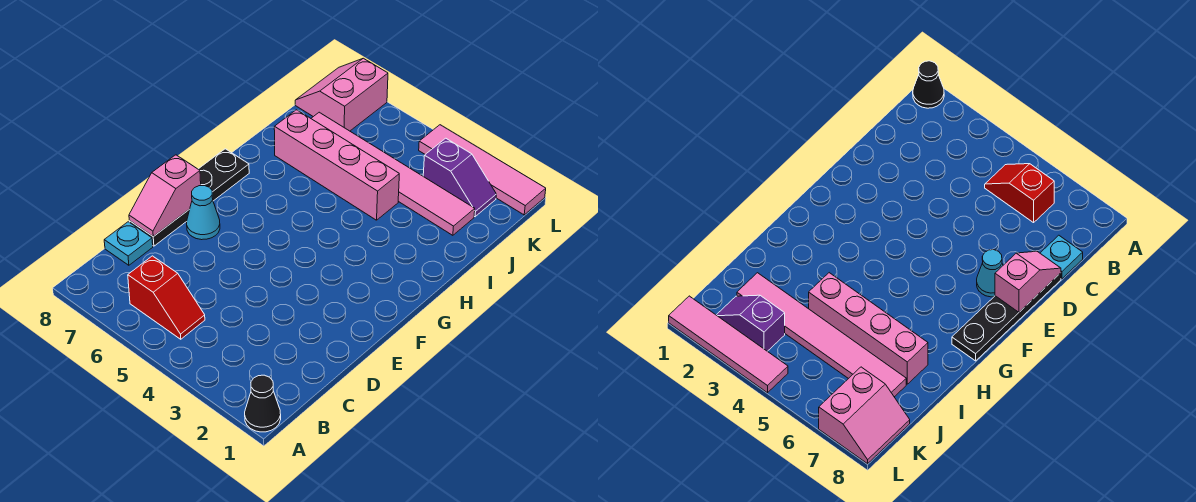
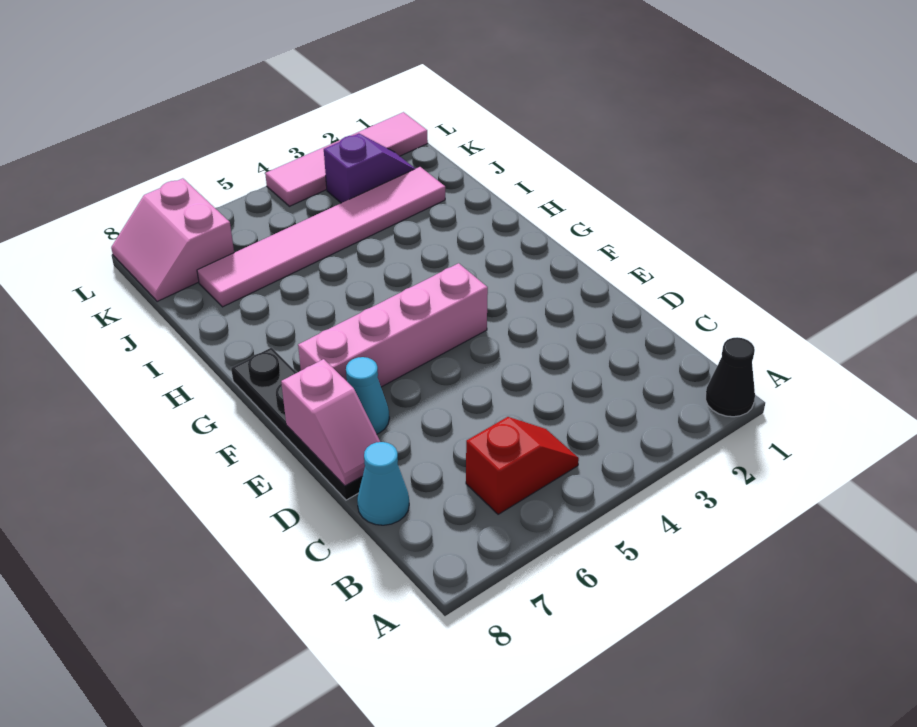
cyan 1x1 plate [104,222,153,265] -> cyan 1x1 cone [357,442,409,525]
pink 1x4 brick [274,110,399,220] -> pink 1x4 brick moved to [298,263,488,387]

